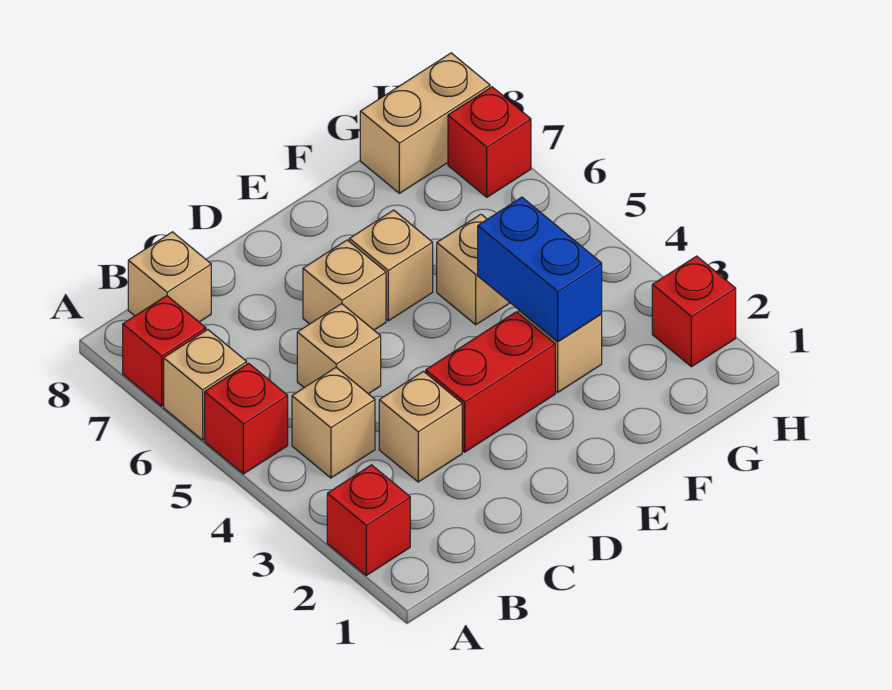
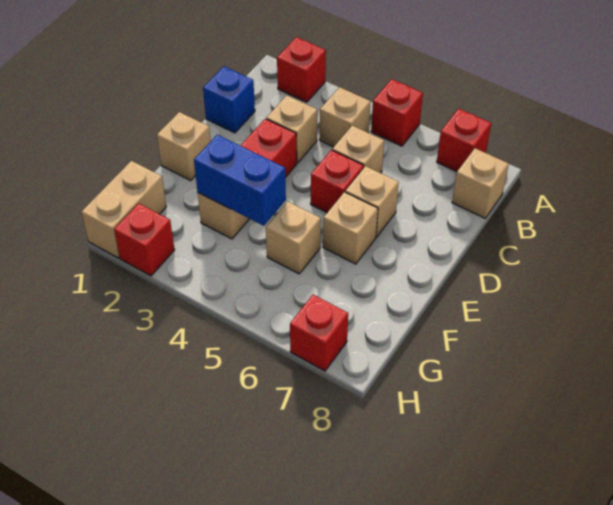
tan 1x1 brick [164,330,247,440] -> tan 1x1 brick moved to [157,112,211,180]
none -> blue 1x1 brick [203,67,255,133]
none -> red 1x1 brick [311,150,364,213]
tan 1x2 brick [360,53,490,193] -> tan 1x2 brick moved to [81,161,166,258]

